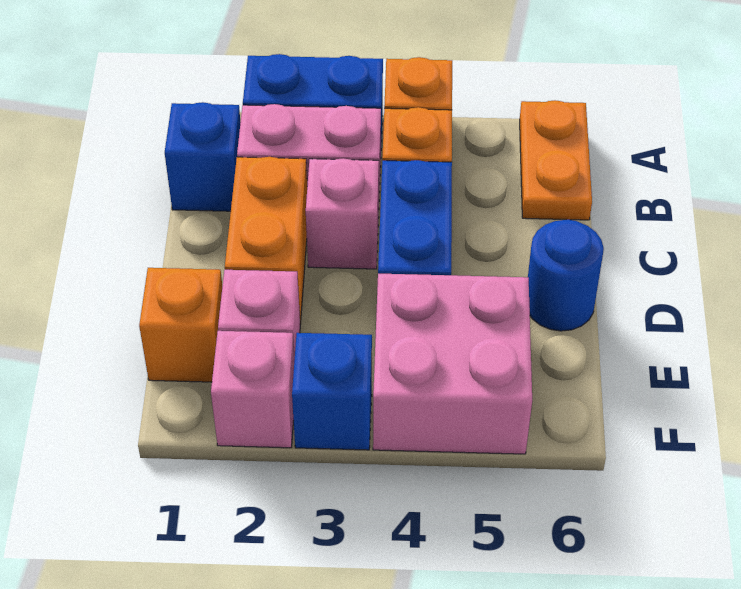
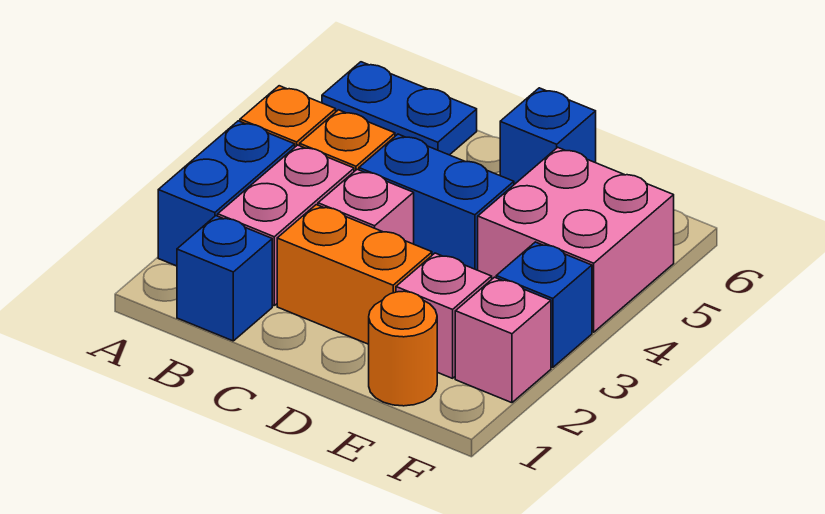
orange 1x2 plate [520,100,592,220] -> blue 1x2 plate [322,62,477,155]
blue 1x1 round brick [528,220,604,331] -> blue 1x1 brick [500,88,596,184]
orange 1x1 brick [139,268,222,382] -> orange 1x1 round brick [369,291,437,406]

